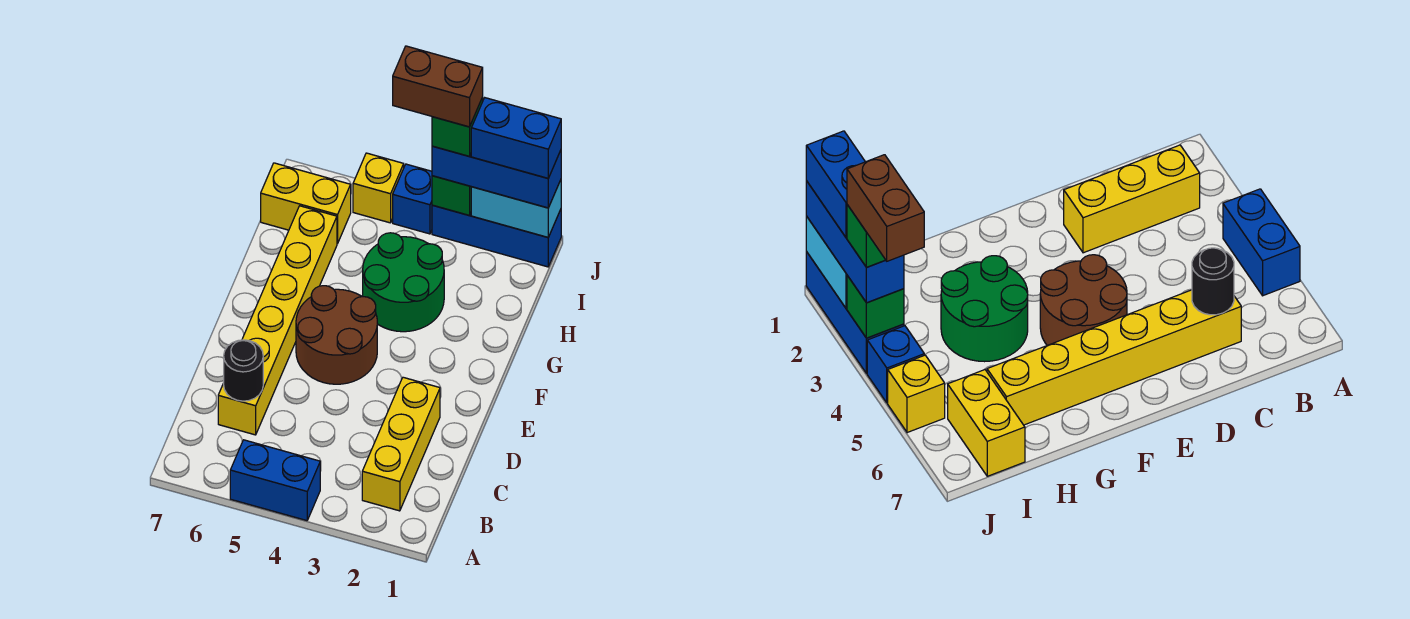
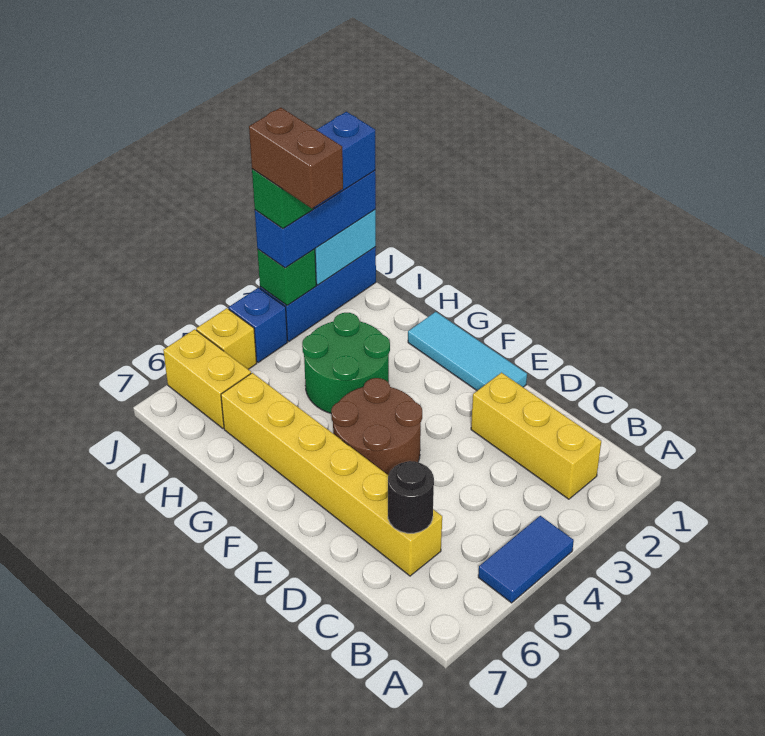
blue 1x2 brick [230,440,320,521] -> blue 1x2 tile [478,516,574,603]
none -> cyan 1x3 tile [408,312,527,391]
yellow 1x2 brick [261,163,351,244] -> yellow 1x2 brick turned to [163,329,251,428]
brown 1x2 brick [393,46,483,127] -> brown 1x2 brick turned to [249,108,343,208]

